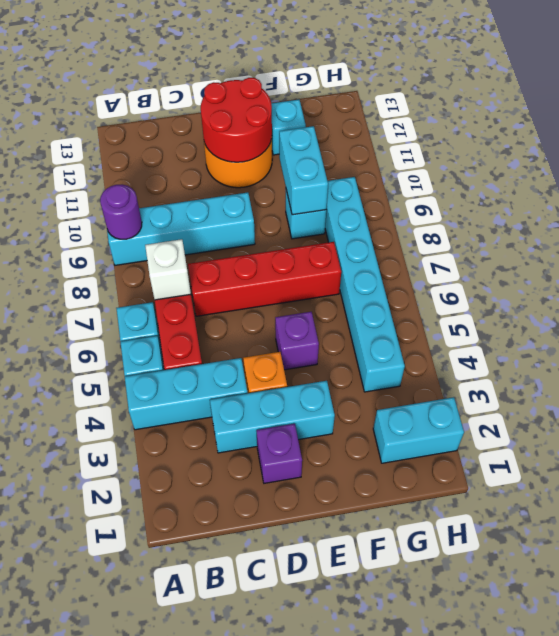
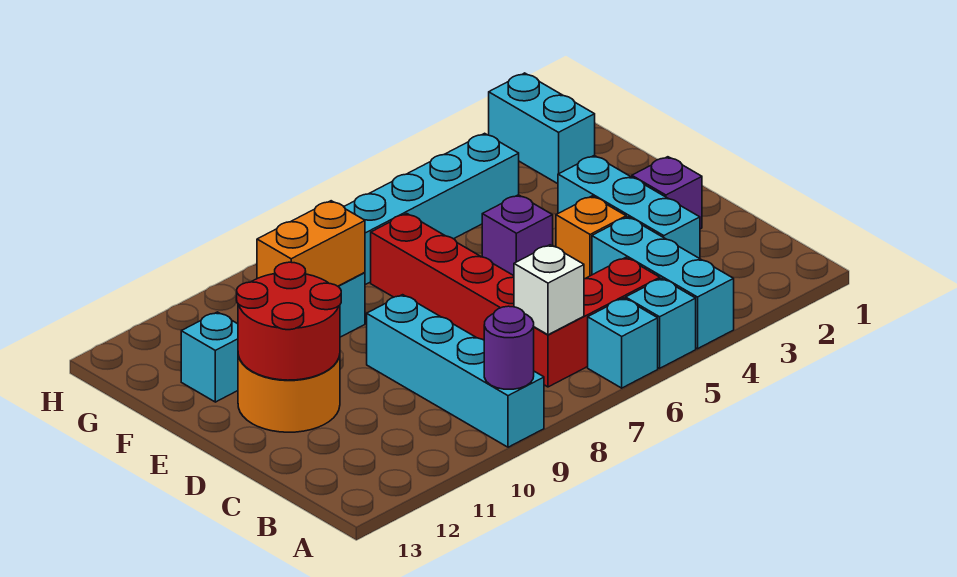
cyan 1x2 brick [279,126,328,215] -> orange 1x2 brick [257,201,365,286]

